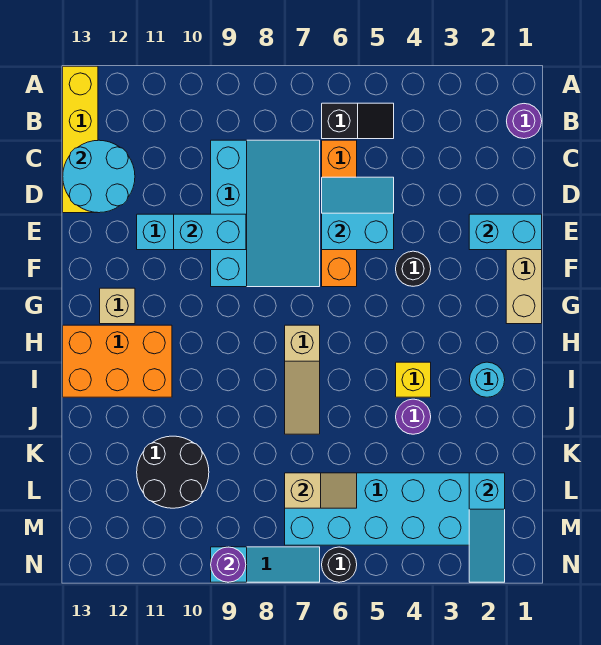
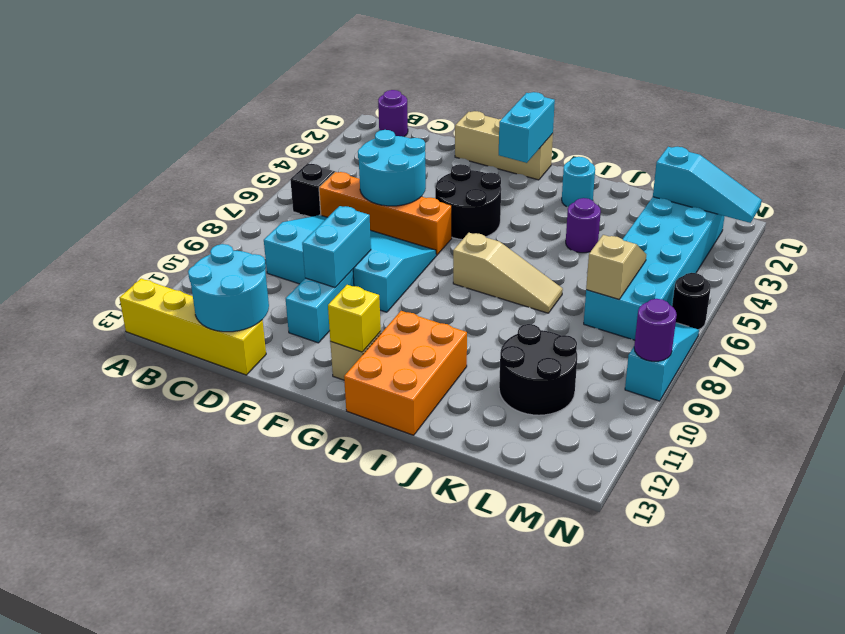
cyan 2x2 slope [322,177,394,250] -> cyan 2x2 round brick [358,130,426,206]
cyan 1x2 brick [469,214,542,250] -> cyan 1x2 brick moved to [499,92,555,163]
black 1x1 round brick [396,251,431,286] -> black 2x2 round brick [435,164,501,240]
yellow 1x1 brick [396,362,431,397] -> yellow 1x1 brick moved to [328,285,381,352]

